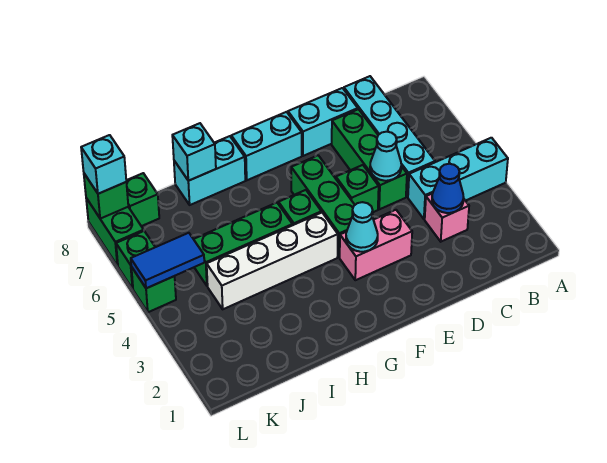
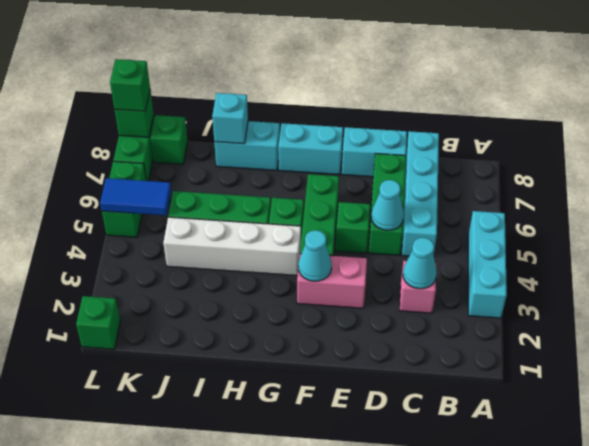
cyan 1x3 brick [408,138,508,219] -> cyan 1x3 brick turned to [468,211,507,318]
blue 1x1 cone [432,164,464,213] -> cyan 1x1 cone [403,238,437,289]
none -> green 1x1 brick [76,296,120,349]
cyan 1x1 brick [81,135,126,194] -> green 1x1 brick [110,59,150,111]

